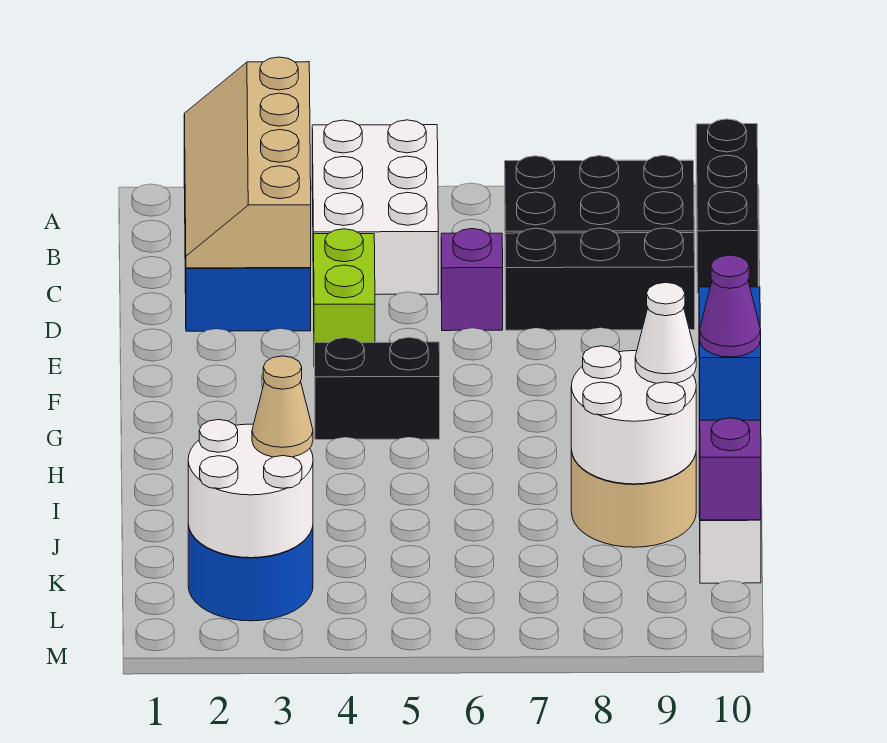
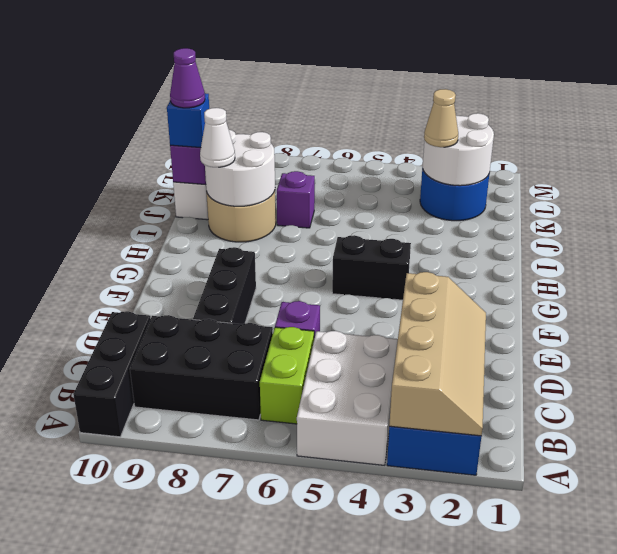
lime 1x2 brick [313,229,375,367] -> lime 1x2 brick moved to [260,327,314,424]
black 1x3 brick [505,228,695,330] -> black 1x3 brick turned to [193,247,256,324]
blue 1x2 brick [699,287,761,420] -> blue 1x1 brick [167,93,209,148]
none -> purple 1x1 brick [277,171,315,228]

